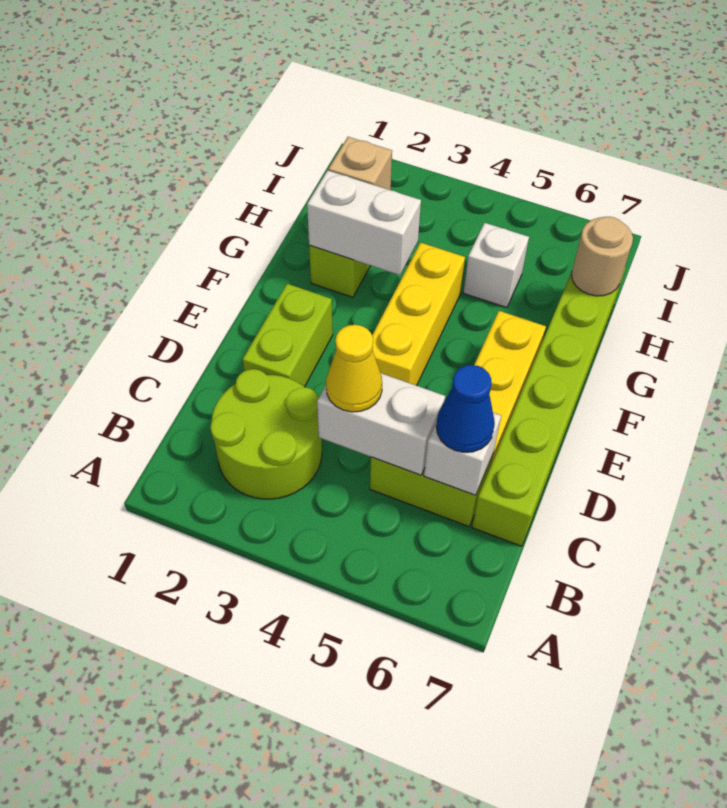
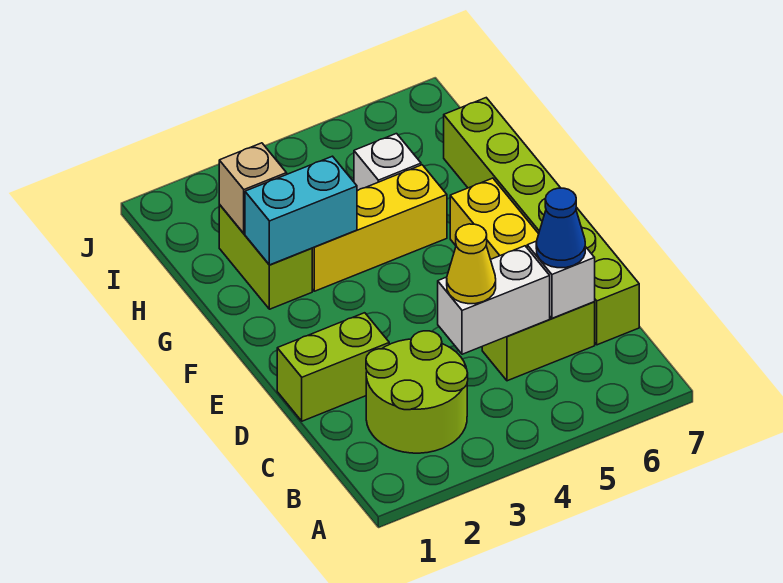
lime 1x2 brick [242,284,333,387] -> lime 1x2 brick turned to [277,313,389,421]
yellow 1x3 brick [372,243,465,386] -> yellow 1x3 brick turned to [312,165,447,291]
white 1x2 brick [307,170,421,275] -> cyan 1x2 brick [245,156,357,265]
tan 1x1 round brick [572,217,633,296] -> none

